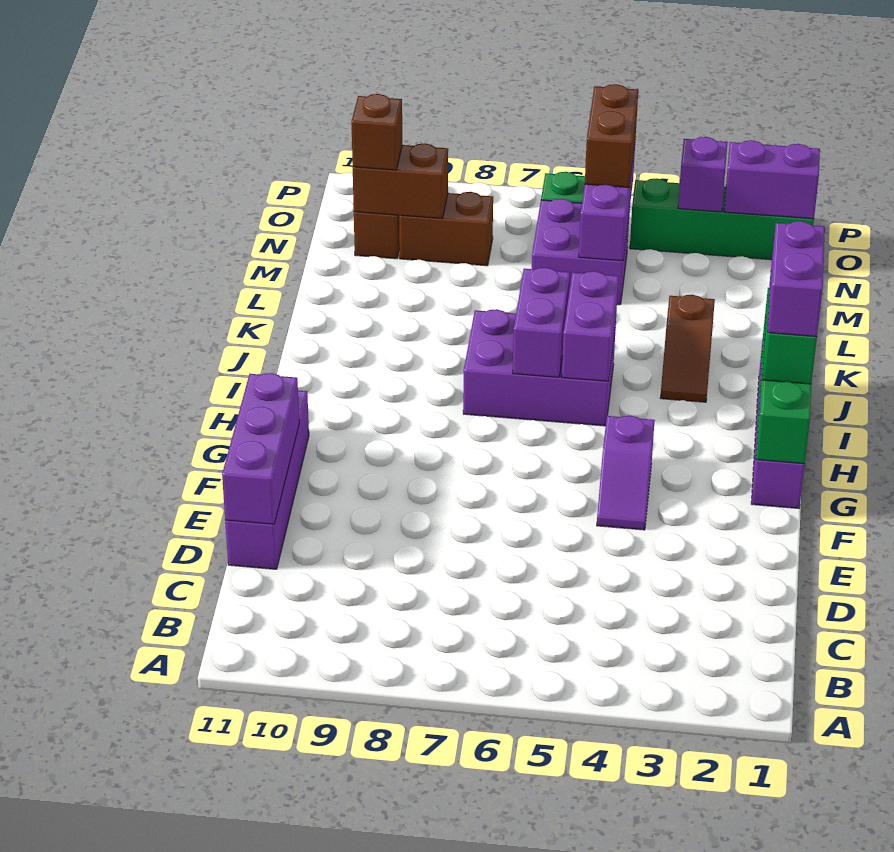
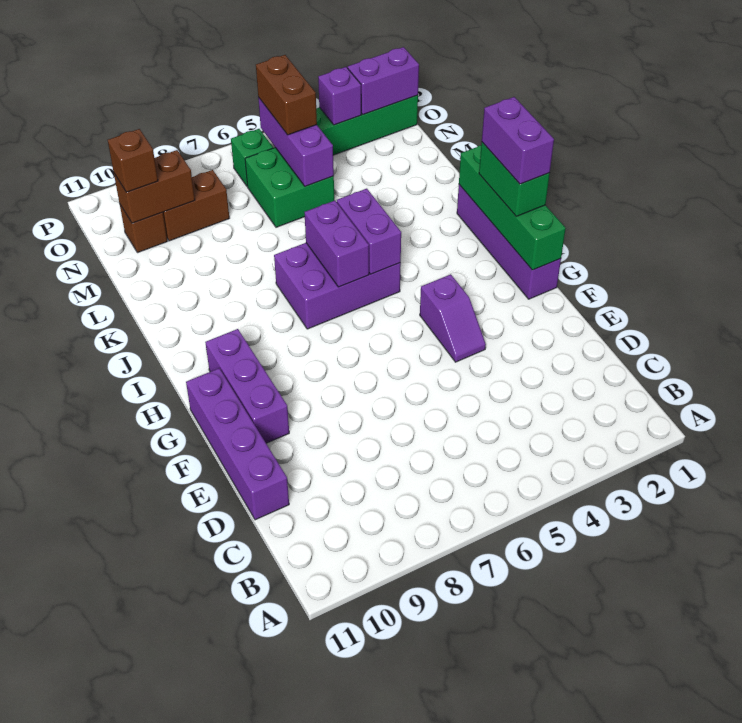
purple 1x3 brick [222,373,299,524] -> purple 1x3 brick moved to [205,329,289,443]
brown 1x2 slope [660,295,715,402] -> none
purple 2x2 brick [532,199,630,305] -> green 2x2 brick [245,148,334,227]

